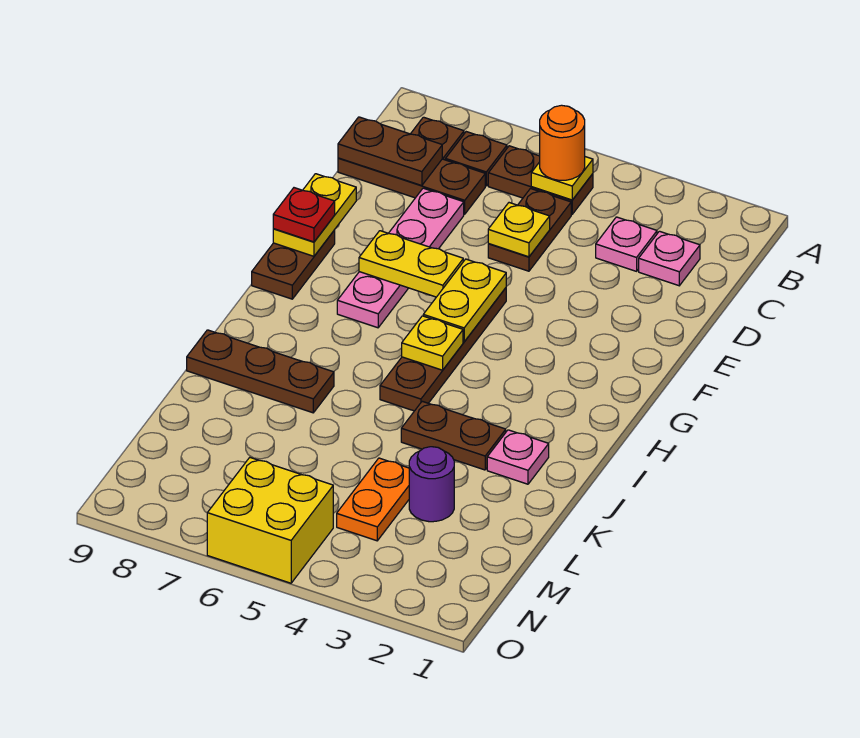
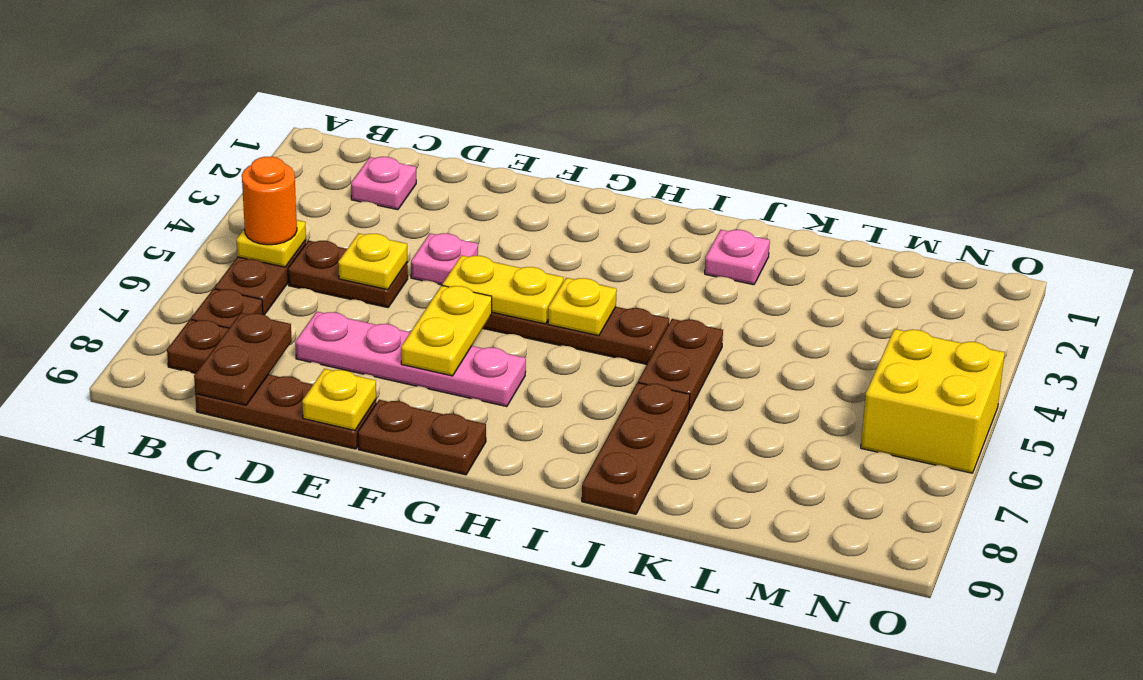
pink 1x1 plate [596,217,657,271] -> pink 1x1 plate moved to [411,233,478,285]
brown 1x3 plate [338,158,485,214] -> brown 1x3 plate turned to [195,374,376,449]
yellow 1x2 plate [273,174,356,256] -> yellow 1x1 plate [302,369,376,430]
red 1x1 plate [273,188,335,242] -> none
brown 1x2 plate [401,401,506,470] -> brown 1x2 plate moved to [638,319,723,410]
purple 1x1 round brick [409,447,454,522] -> none
orange 1x2 plate [337,458,409,541] -> none

